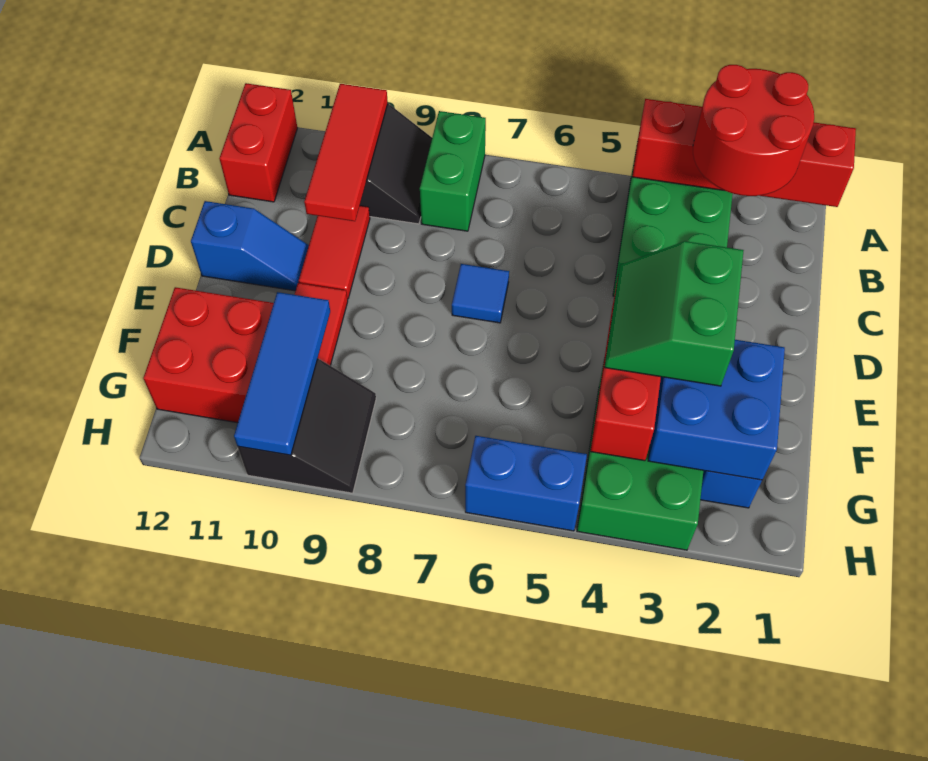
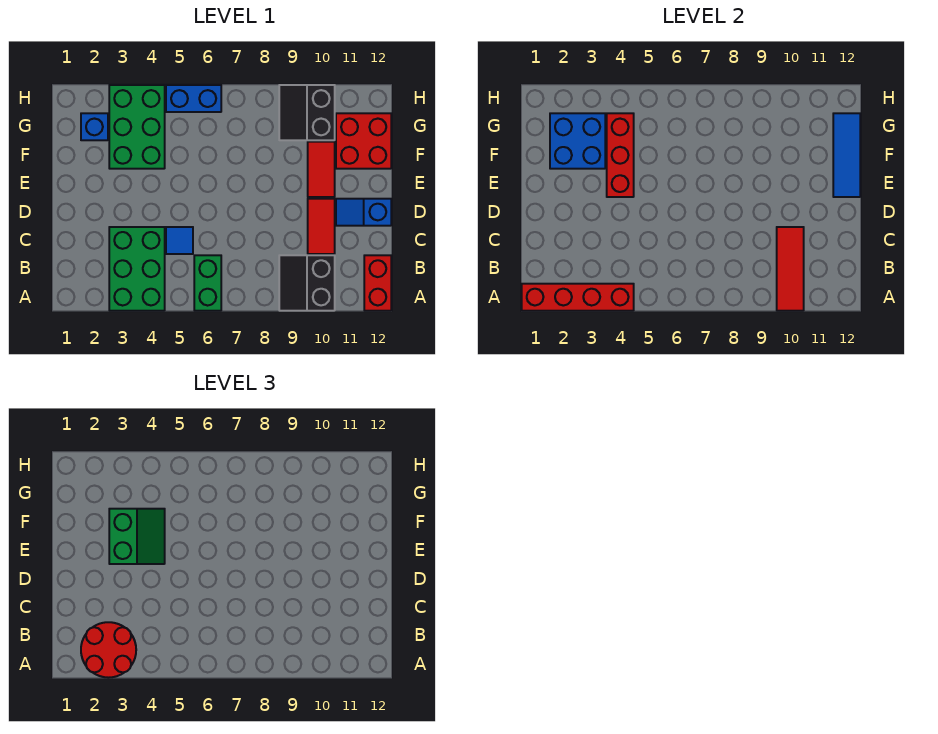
green 1x2 brick [420,111,486,231] -> green 1x2 brick moved to [194,255,221,311]
blue 1x1 tile [452,264,509,323] -> blue 1x1 tile moved to [166,227,193,254]
blue 1x3 tile [234,292,330,455] -> blue 1x3 tile moved to [833,113,860,197]

